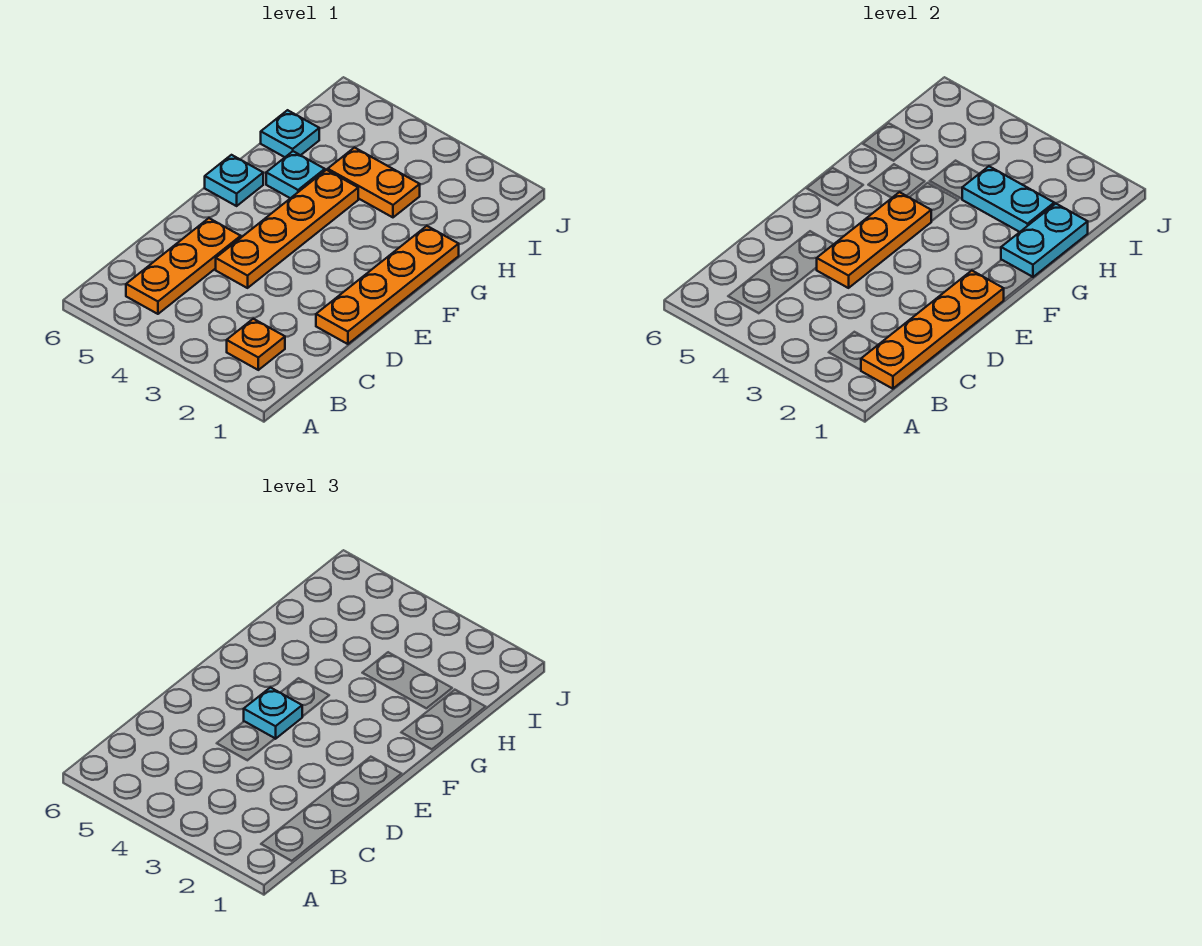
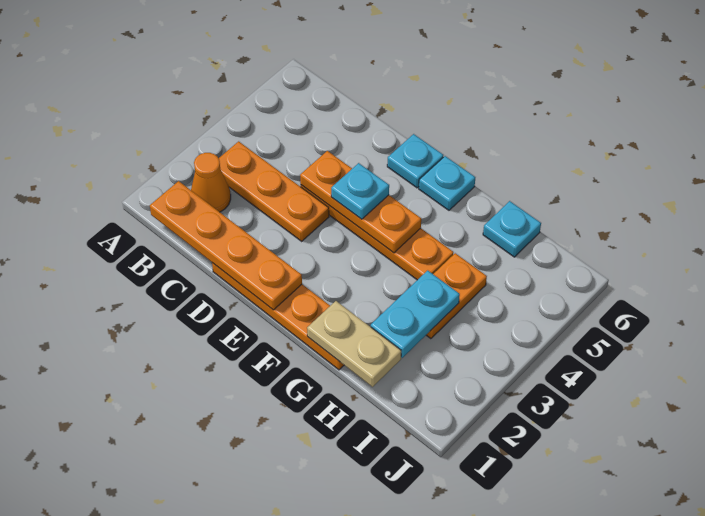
orange 1x1 plate [227,319,285,370] -> orange 1x1 cone [191,153,231,212]
orange 1x3 plate [126,218,241,314] -> orange 1x3 plate moved to [219,141,329,241]
cyan 1x2 plate [1001,204,1088,277] -> tan 1x2 plate [307,301,401,387]
cyan 1x1 plate [266,151,325,198] -> cyan 1x1 plate moved to [387,134,443,188]

